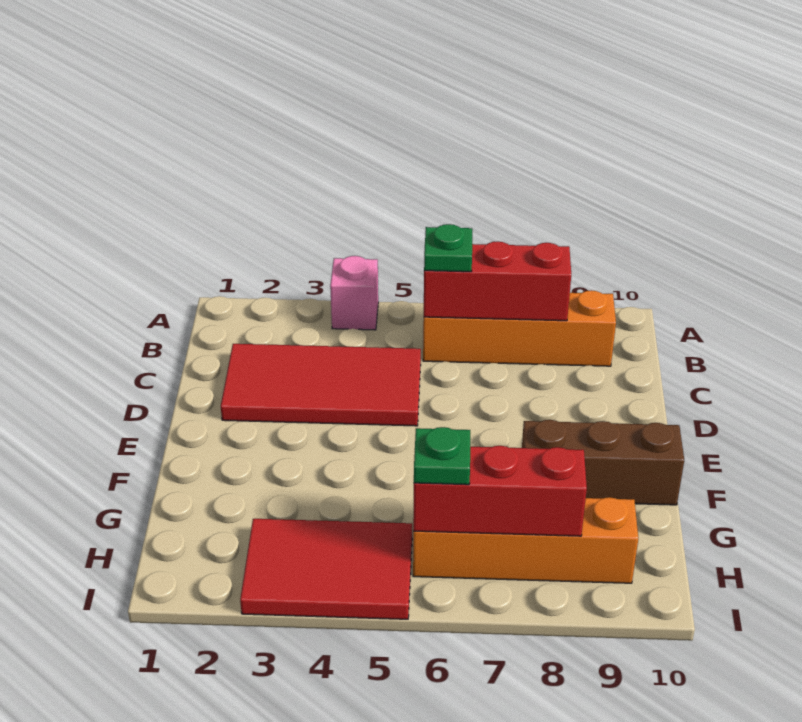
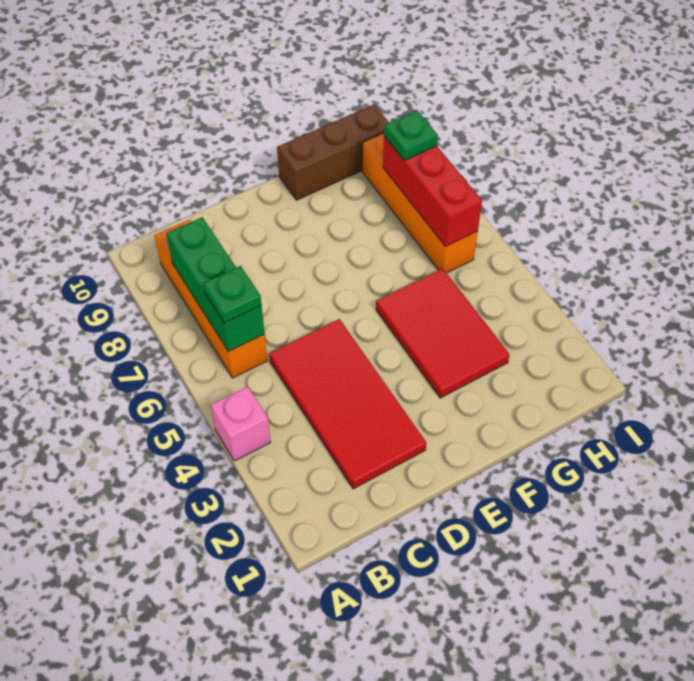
red 1x3 brick [424,241,571,321] -> green 1x3 brick [166,217,264,352]
brown 1x3 brick [522,420,684,505] -> brown 1x3 brick turned to [277,105,389,200]
red 2x3 tile [240,519,412,619] -> red 2x3 tile moved to [376,268,510,398]
green 1x1 plate [414,427,470,485] -> green 1x1 plate moved to [384,111,438,160]

